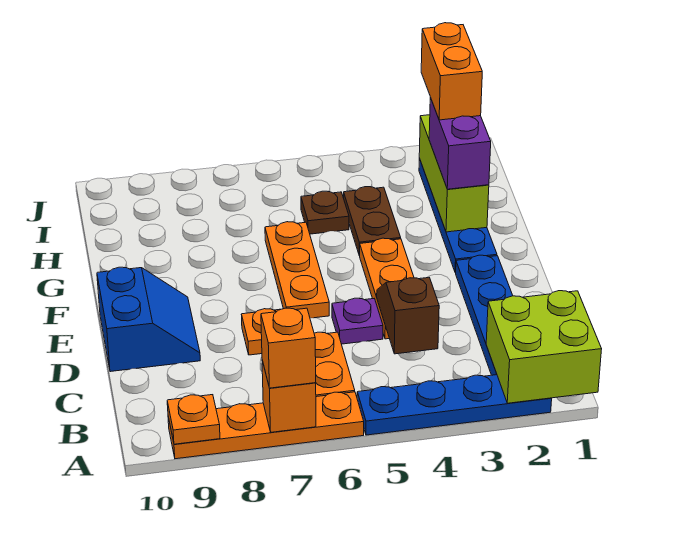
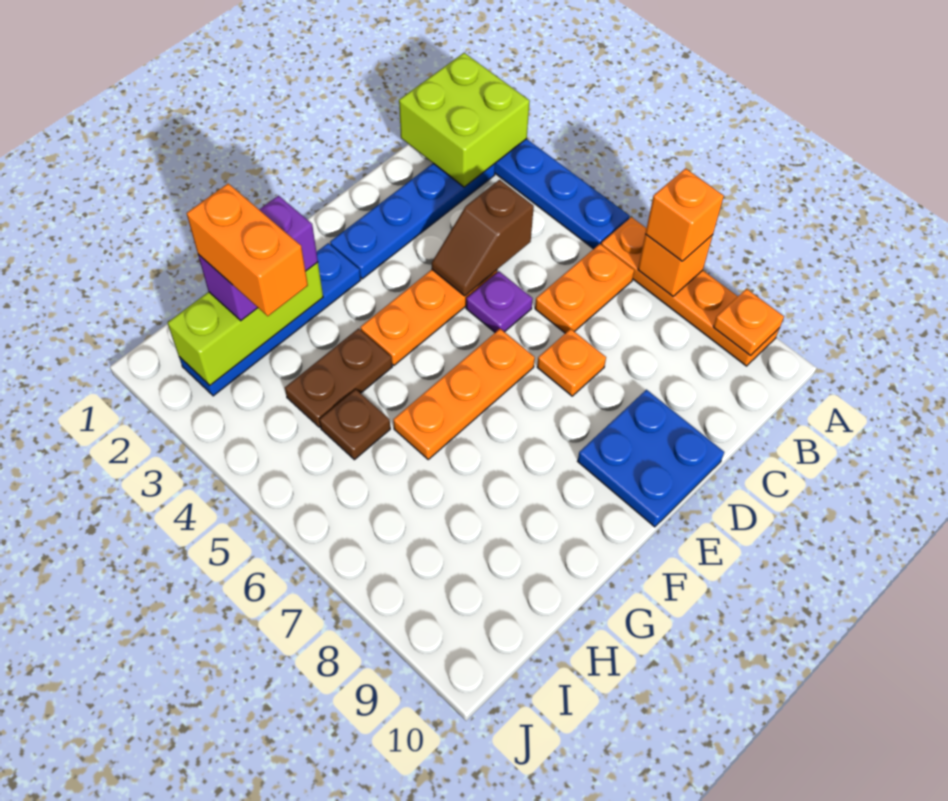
blue 2x2 slope [97,267,200,372] -> blue 2x2 plate [578,390,724,527]
orange 1x2 brick [421,23,482,120] -> orange 1x2 brick turned to [186,183,308,316]

